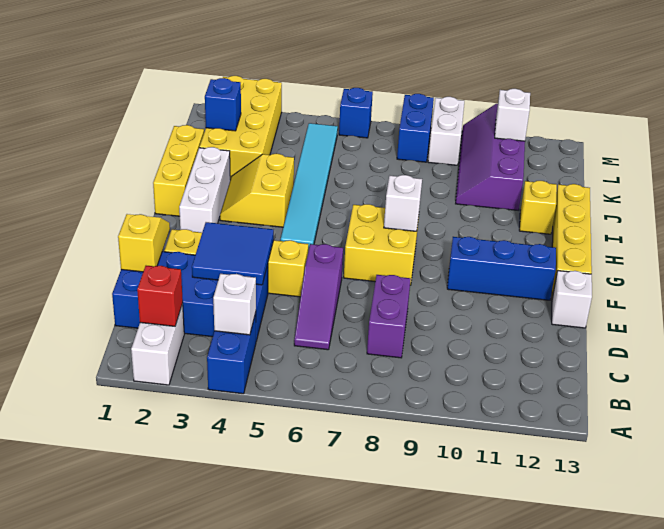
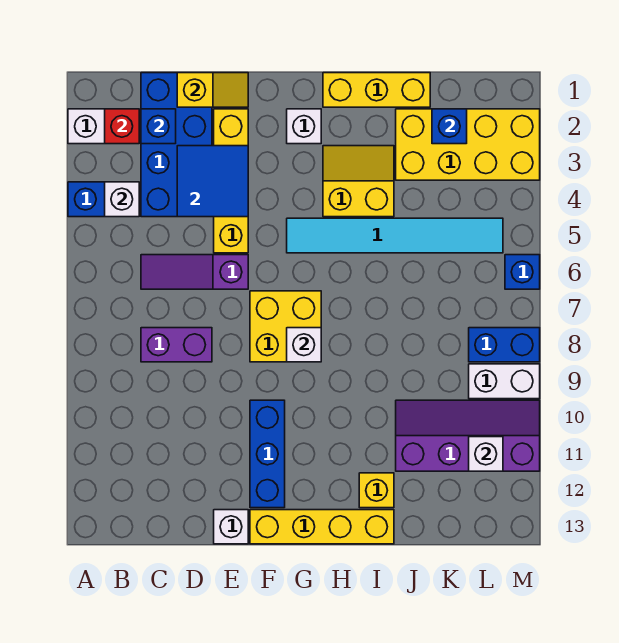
none -> blue 1x1 brick [141,109,176,144]
white 1x3 brick [179,147,230,233] -> white 1x1 brick [287,109,321,144]

